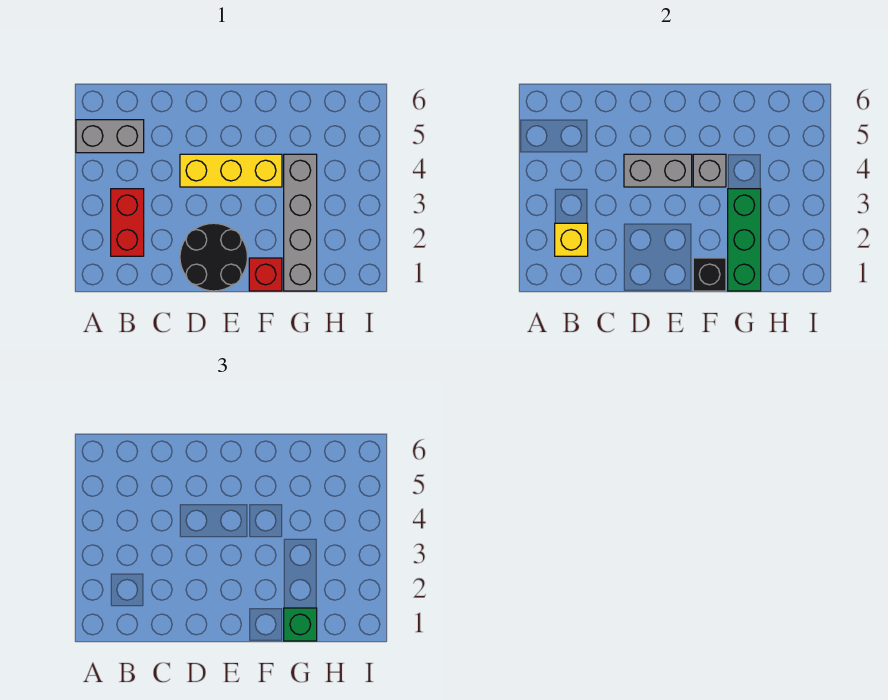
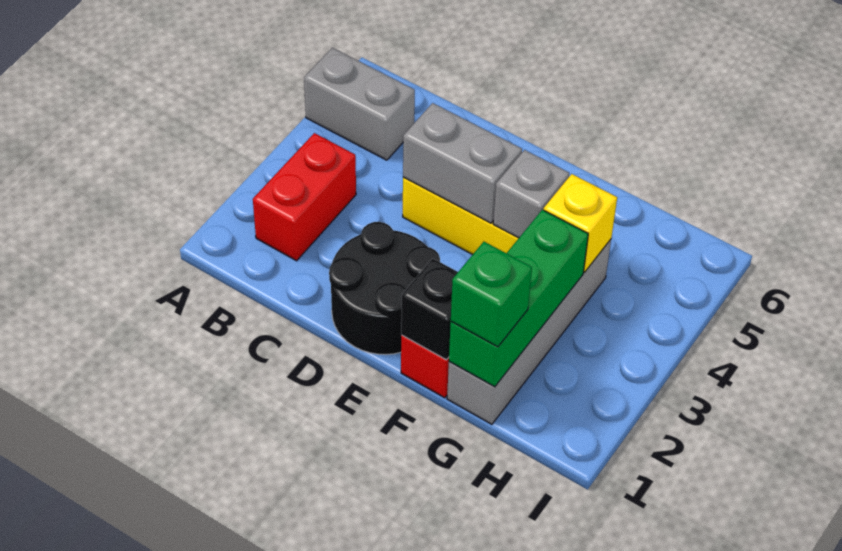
yellow 1x1 brick [555,223,588,256] -> yellow 1x1 brick moved to [544,174,617,272]

